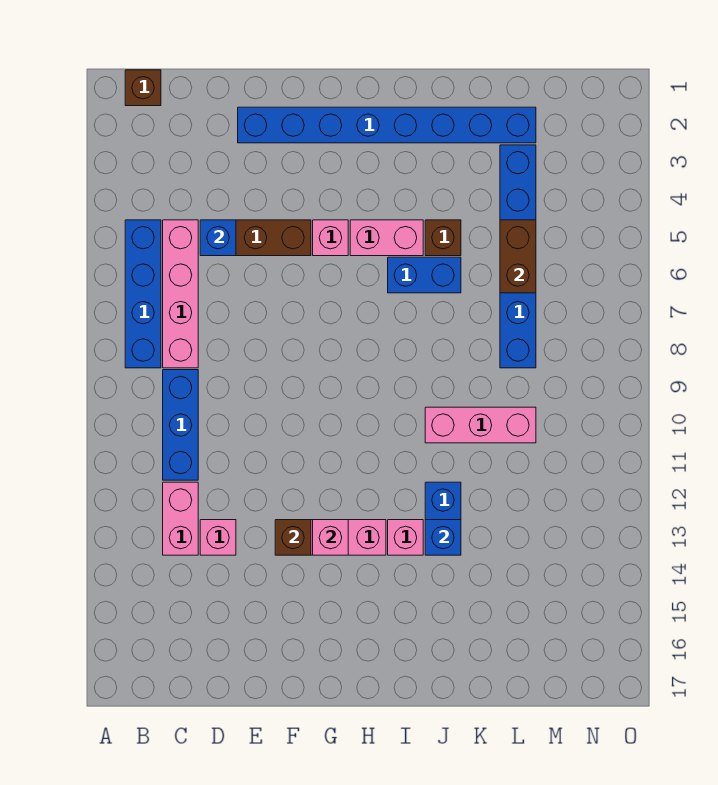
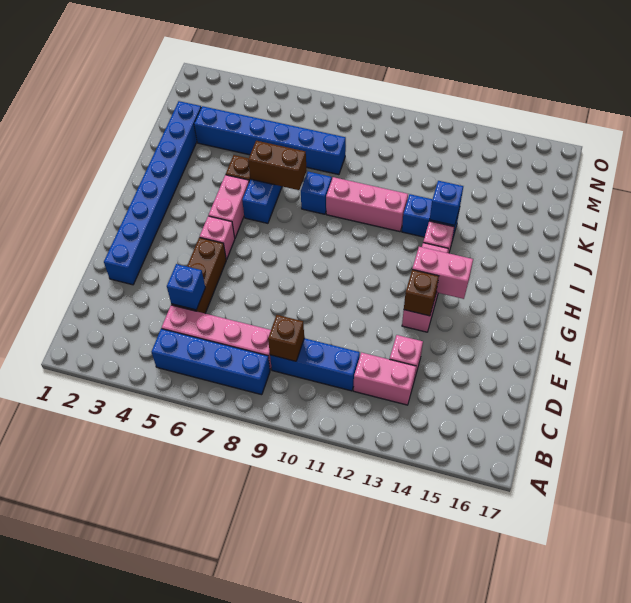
brown 1x1 brick [125,70,161,106] -> brown 1x1 brick moved to [268,315,304,361]
pink 1x1 brick [313,520,348,555] -> pink 1x2 brick [412,247,473,299]
none -> blue 1x1 brick [301,172,332,214]
pink 1x3 brick [425,407,536,443] -> pink 1x3 brick turned to [326,177,408,232]
brown 1x2 brick [500,220,536,293] -> brown 1x2 brick moved to [248,141,307,190]

